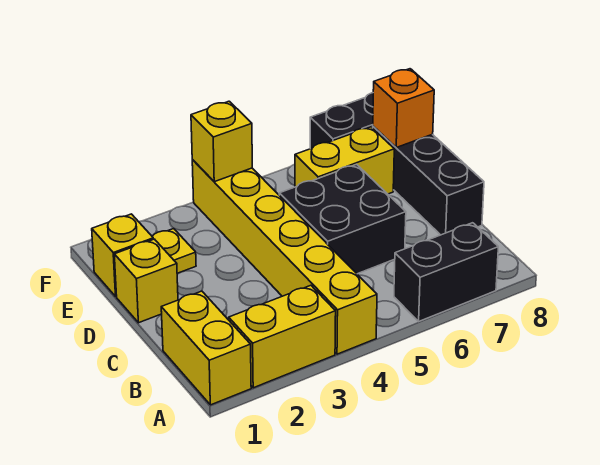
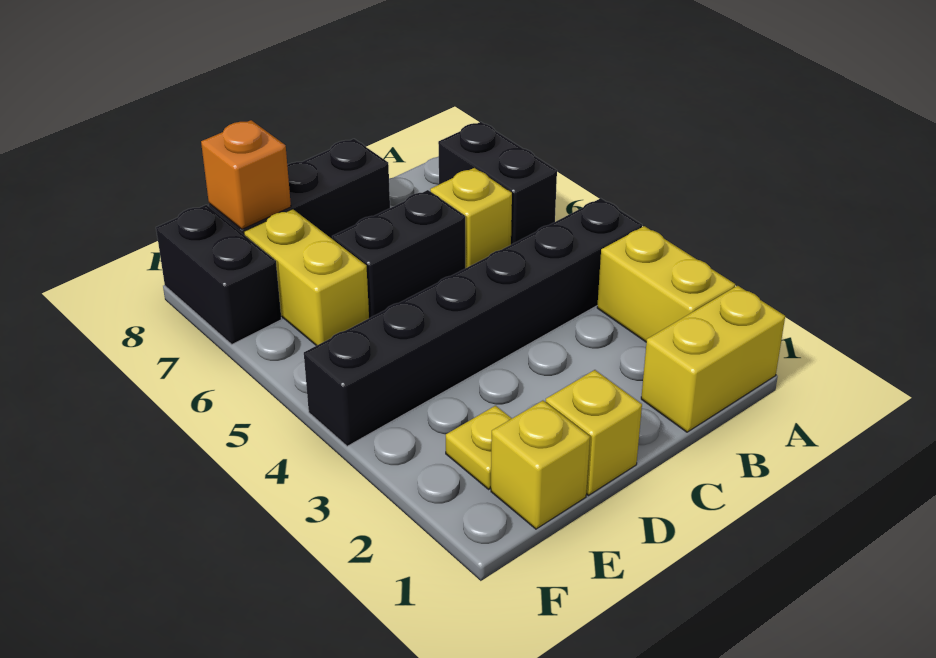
yellow 1x6 brick [192,160,377,354] -> black 1x6 brick [304,198,642,446]
black 2x2 brick [279,164,406,274] -> black 1x2 brick [332,190,465,318]
yellow 1x1 brick [191,101,252,182] -> yellow 1x1 brick moved to [430,168,512,268]

